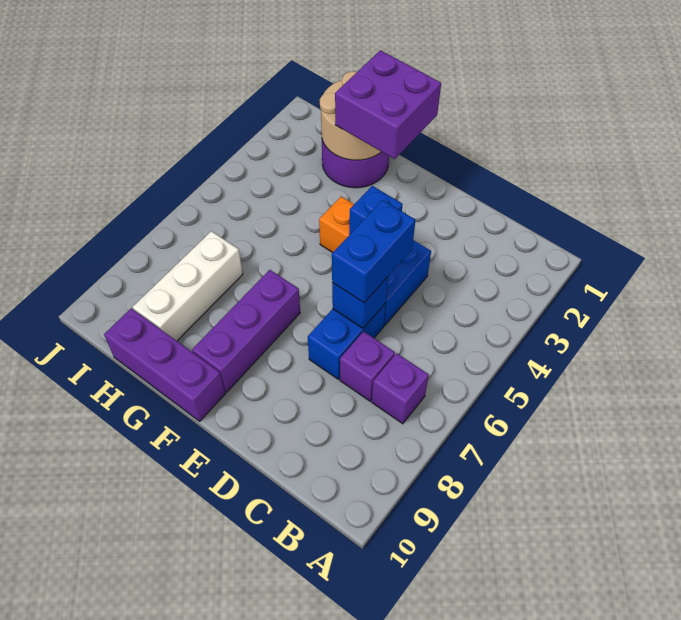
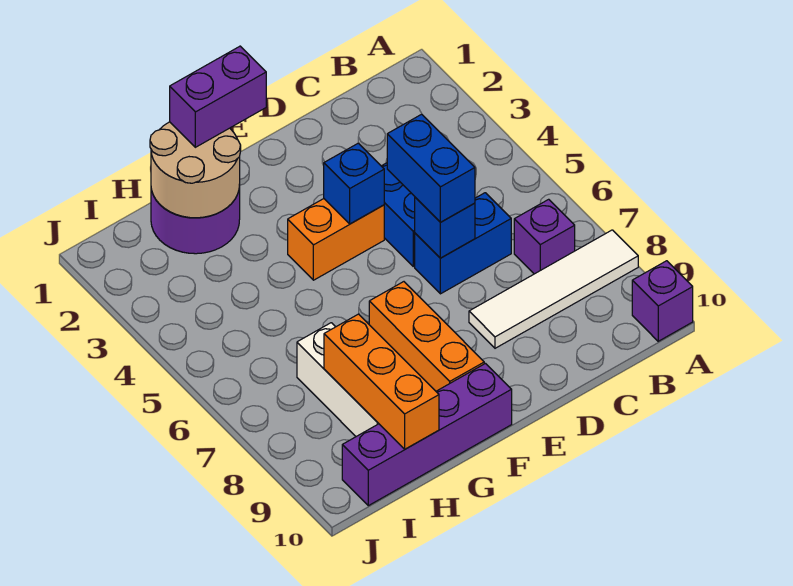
none -> white 1x4 tile [469,230,638,348]
purple 1x1 brick [340,332,395,401] -> purple 1x1 brick moved to [632,261,693,341]
blue 1x2 brick [308,303,386,379] -> blue 1x2 brick turned to [415,193,511,294]
purple 2x2 brick [335,50,441,159] -> purple 1x2 brick [170,46,266,147]
purple 1x3 brick [192,270,300,392] -> orange 1x3 brick [369,282,484,391]
purple 1x3 brick [104,308,225,421] -> purple 1x4 brick [342,364,512,506]
none -> orange 1x3 brick [324,314,439,449]

